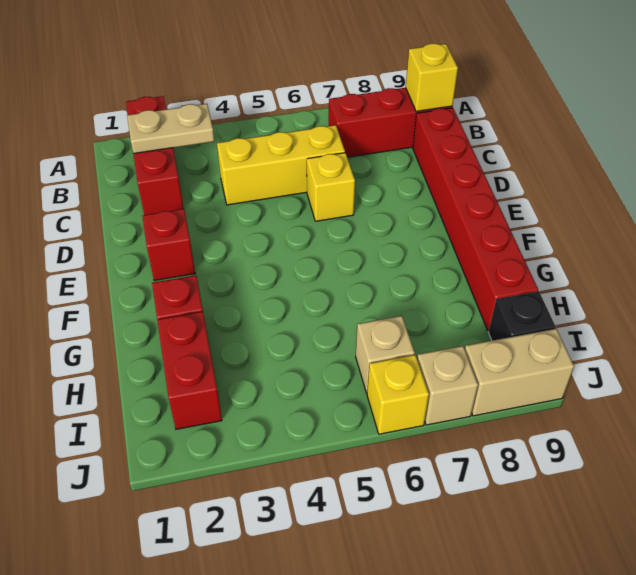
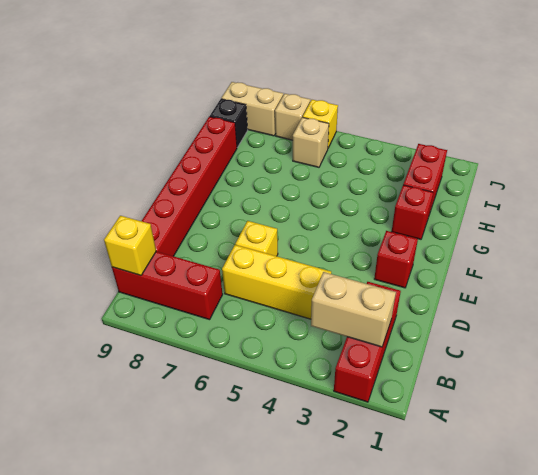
tan 1x2 plate [127,104,214,154] -> tan 1x2 brick [311,272,396,347]

